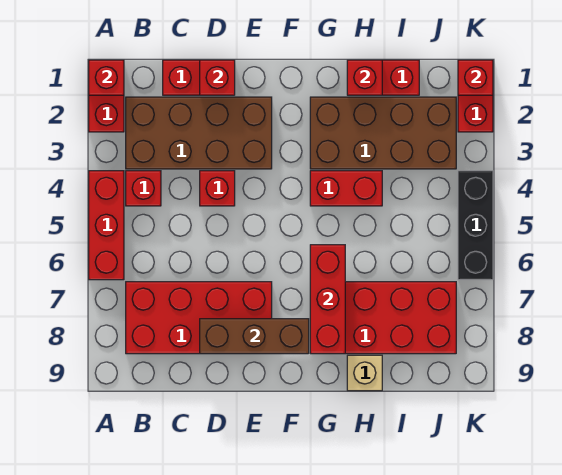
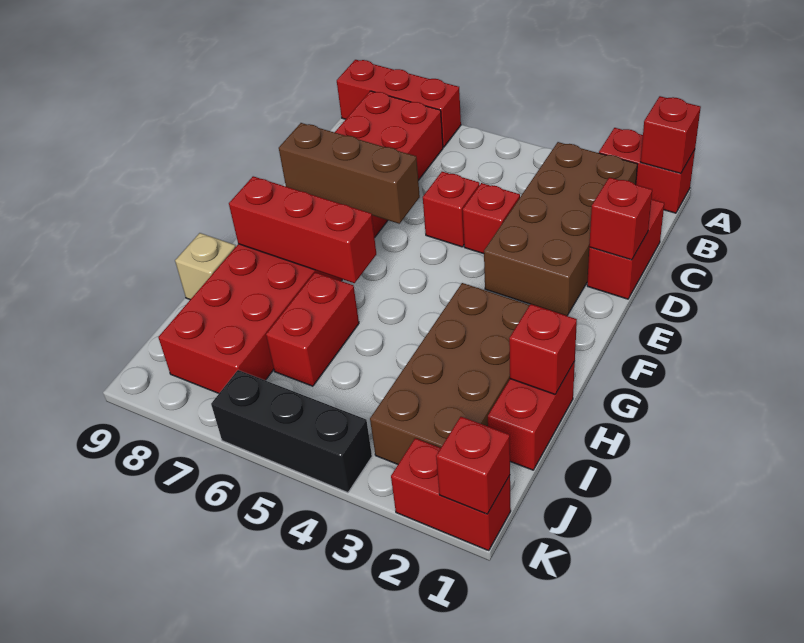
red 1x3 brick [89,171,124,280] -> red 1x3 brick moved to [337,60,461,147]
red 1x1 brick [126,171,161,206] -> red 1x1 brick moved to [423,172,479,247]
brown 1x3 brick [200,319,309,354] -> brown 1x3 brick turned to [279,123,420,224]
red 1x2 brick [310,171,382,206] -> red 1x2 brick moved to [266,272,359,386]

